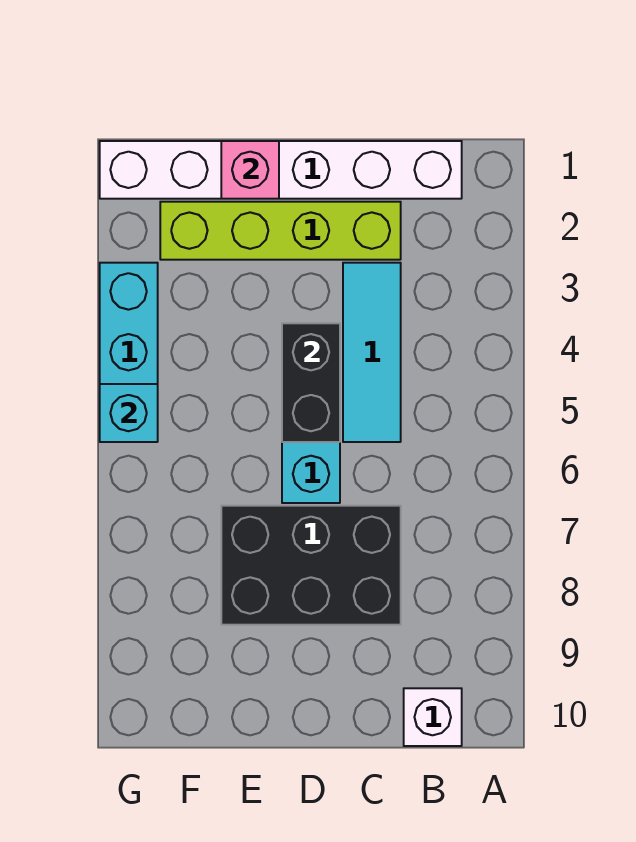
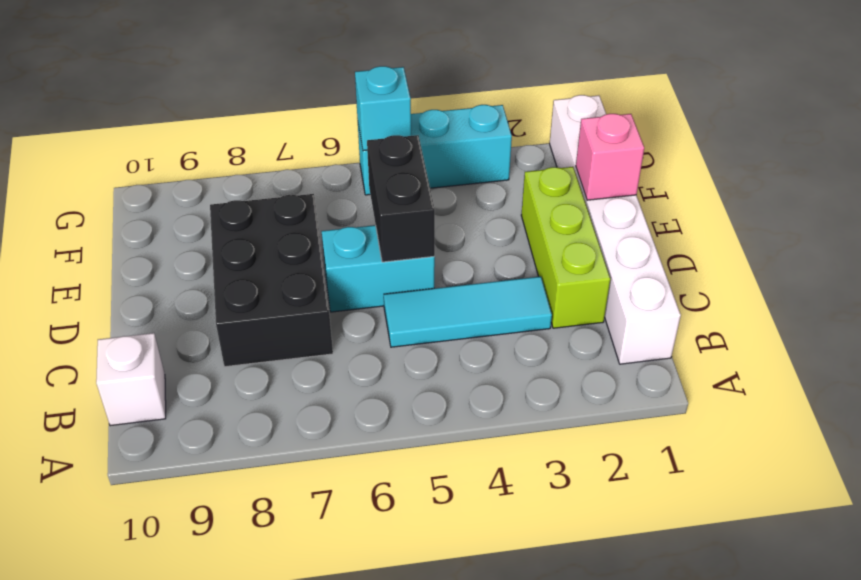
lime 1x4 brick [160,202,401,260] -> lime 1x3 brick [521,167,610,328]
black 1x2 brick [282,323,340,442] -> black 1x2 brick turned to [367,135,435,262]

